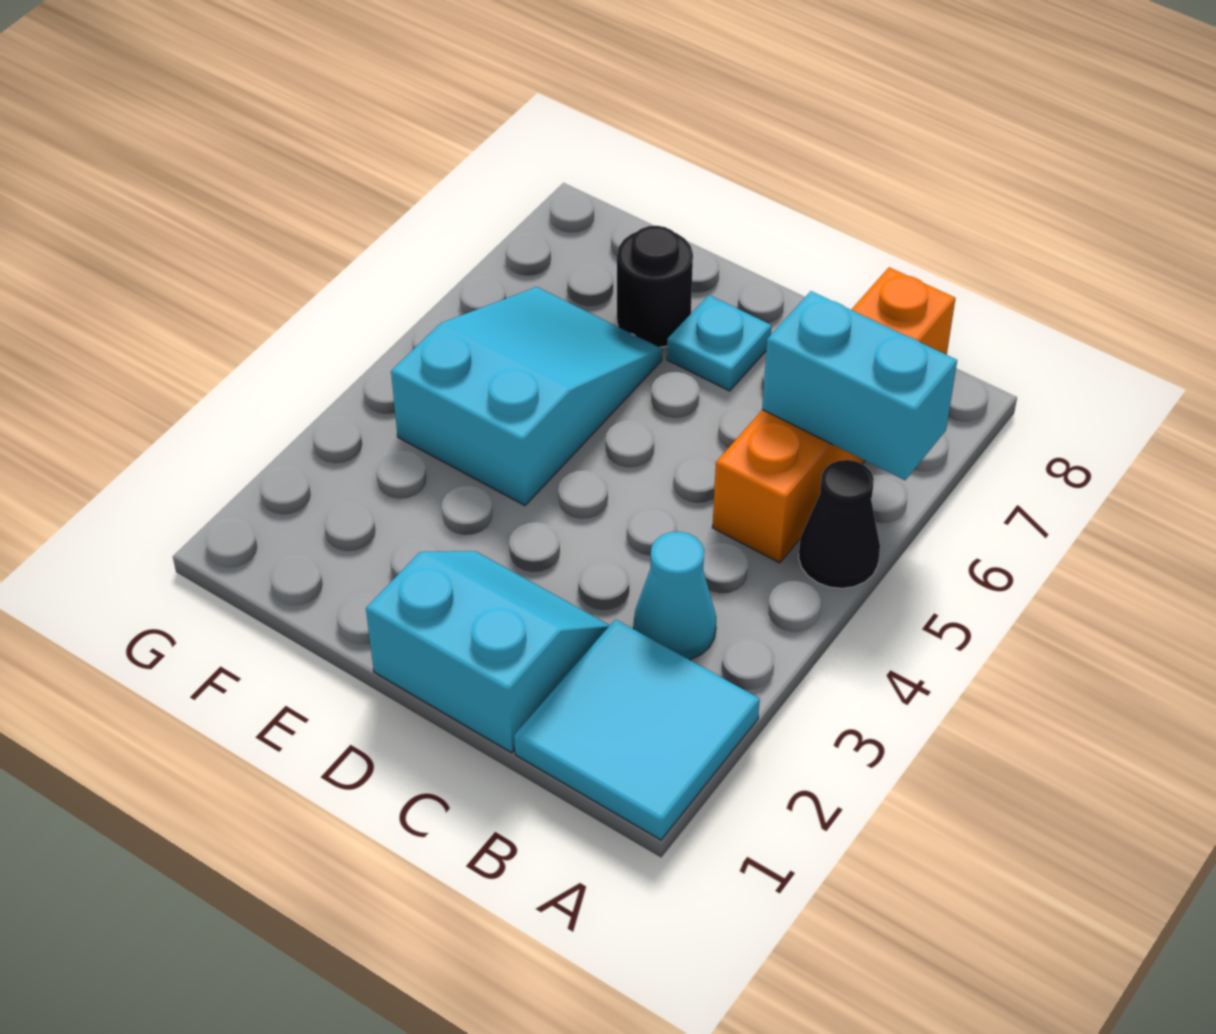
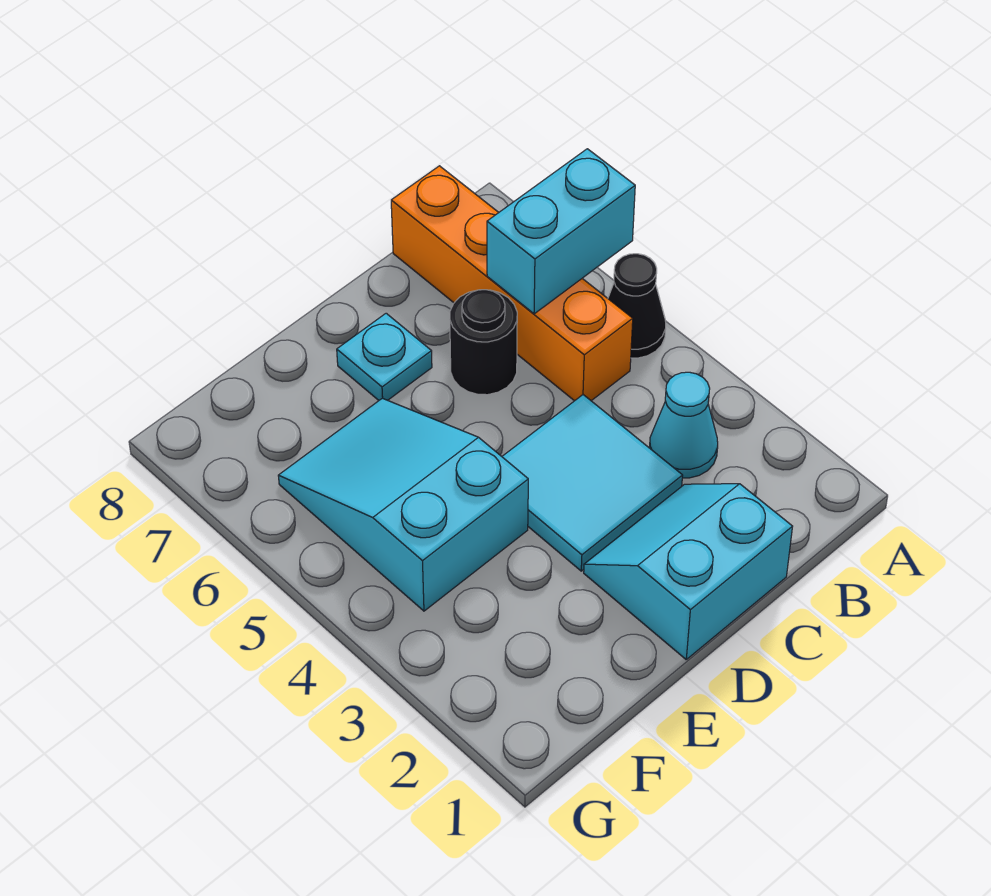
cyan 2x2 tile [514,619,760,840] -> cyan 2x2 tile moved to [502,395,683,571]
black 1x1 round brick [617,226,693,347] -> black 1x1 round brick moved to [450,290,517,395]

